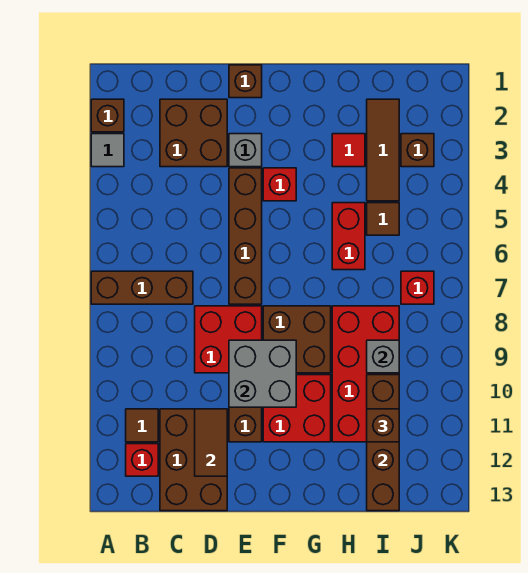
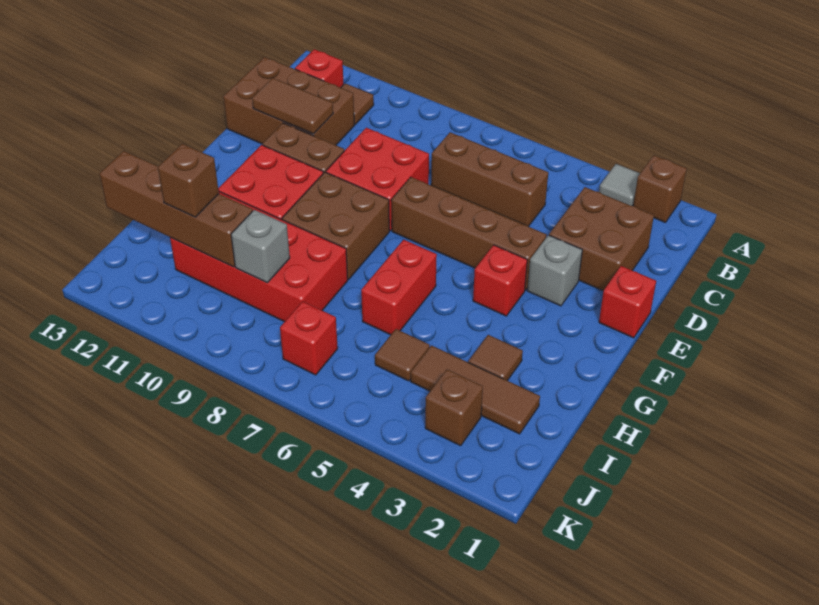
brown 1x3 brick [91,271,193,304] -> brown 1x3 brick turned to [431,132,548,227]
brown 1x1 brick [229,65,262,98] -> red 1x1 brick [599,266,656,338]
grey 2x2 brick [229,340,296,407] -> none
red 1x1 tile [332,134,365,167] -> brown 1x1 tile [468,335,523,381]
red 1x2 brick [332,203,365,270] -> red 1x2 brick turned to [361,240,437,335]

